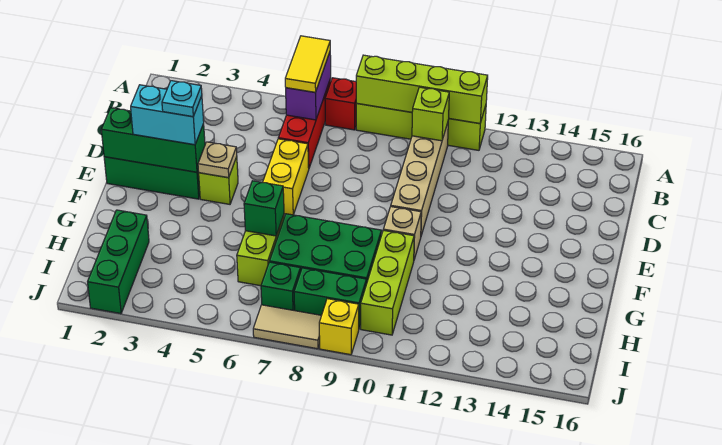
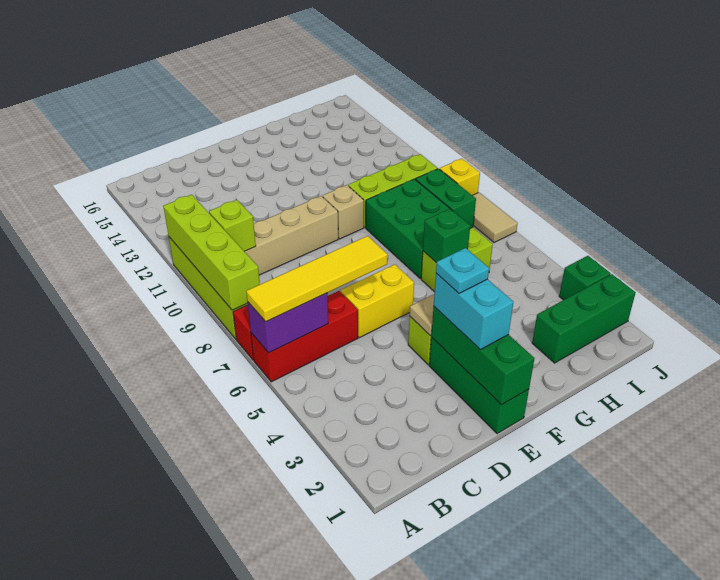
yellow 1x2 tile [285,36,330,92] -> yellow 1x4 tile [246,236,387,322]
green 1x1 brick [261,262,300,311] -> green 1x1 brick moved to [559,256,611,300]

